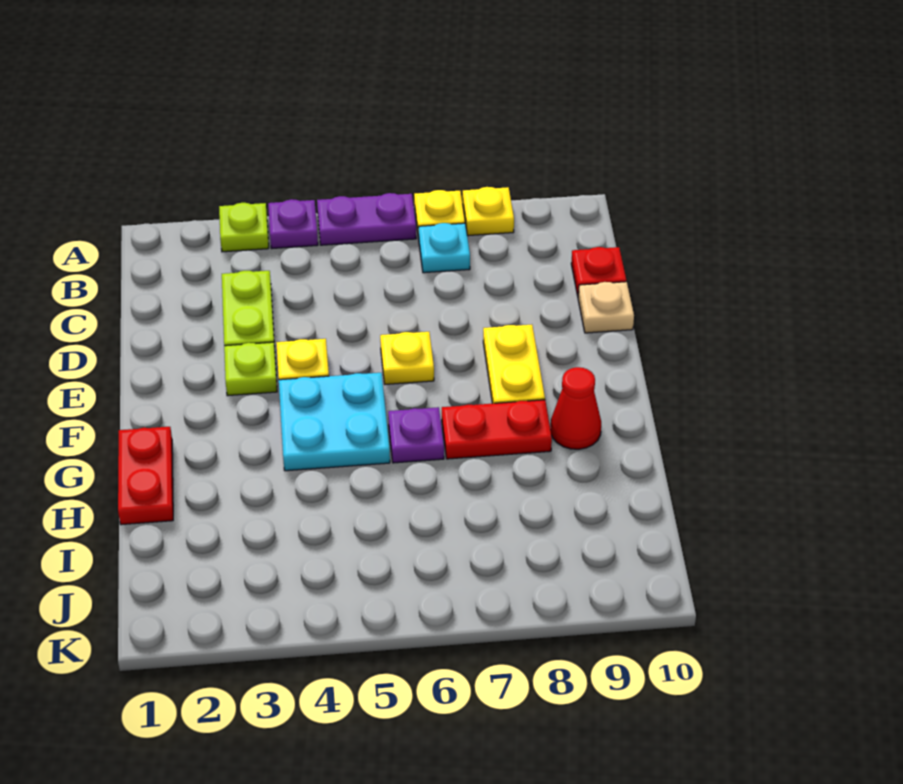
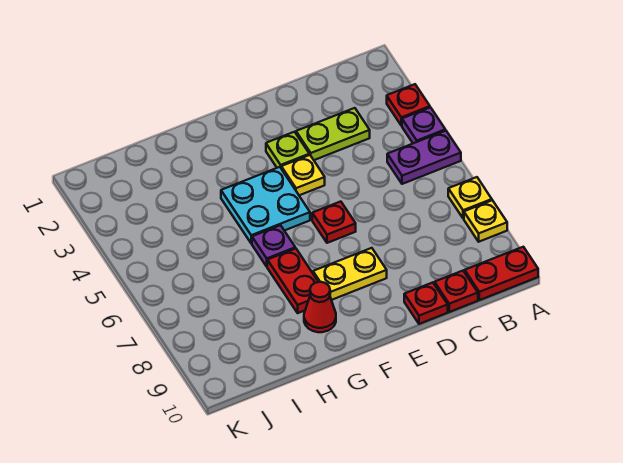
lime 1x1 plate [219,203,269,252] -> red 1x1 plate [387,84,430,126]
purple 1x2 plate [317,193,416,245] -> purple 1x2 plate turned to [387,131,461,184]
cyan 1x1 plate [418,223,470,273] -> none
tan 1x1 plate [578,282,634,333] -> red 1x1 plate [404,283,448,324]
yellow 1x1 plate [380,332,434,384] -> red 1x1 plate [312,202,356,243]
red 1x2 plate [118,427,173,525] -> red 1x2 plate moved to [465,247,538,300]

